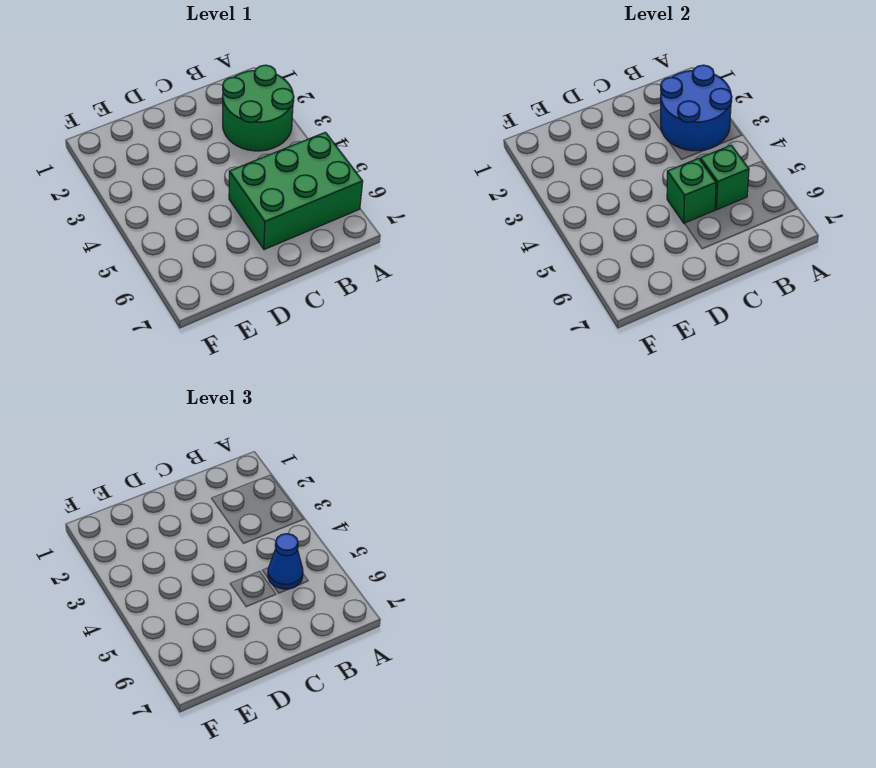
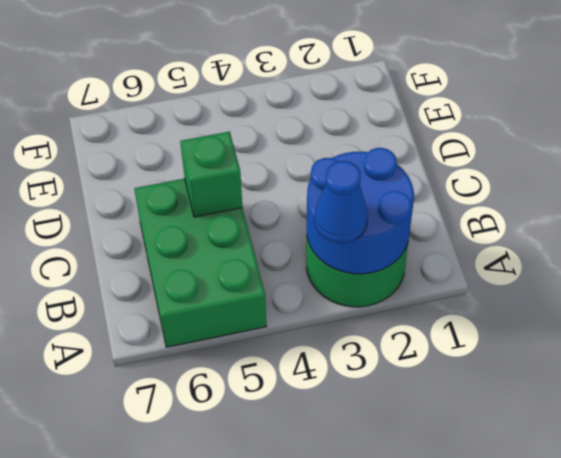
green 1x1 brick [700,145,749,210] -> none
blue 1x1 cone [268,534,303,589] -> blue 1x1 cone moved to [315,161,368,243]

